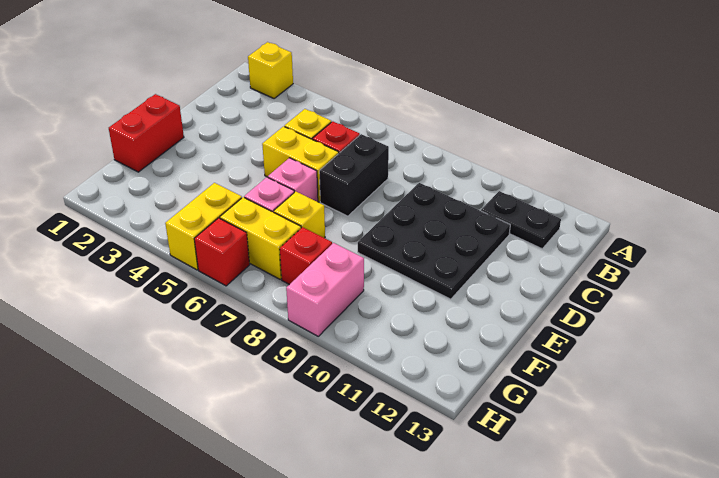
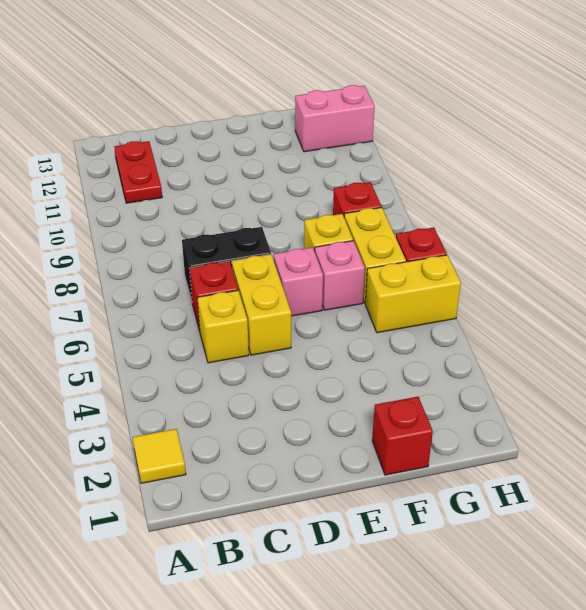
yellow 1x1 brick [248,42,293,98] -> yellow 1x1 tile [132,429,186,483]
black 1x2 plate [481,191,561,249] -> red 1x2 plate [114,141,162,203]
black 3x3 plate [358,183,510,299] -> none
red 1x2 brick [109,94,184,172] -> red 1x1 brick [372,397,433,475]
pink 1x2 brick [286,243,364,336] -> pink 1x2 brick moved to [295,85,375,152]

